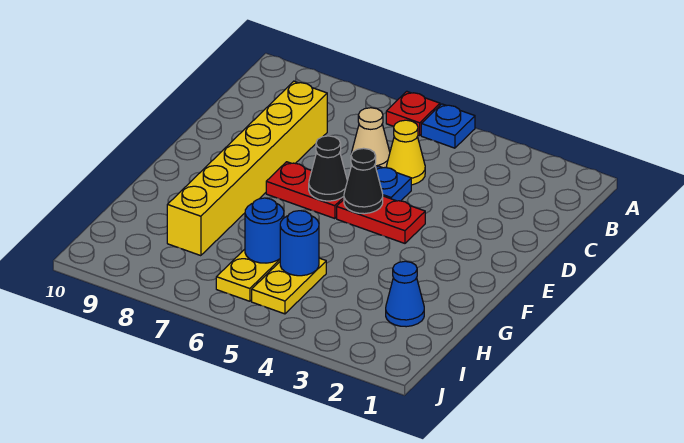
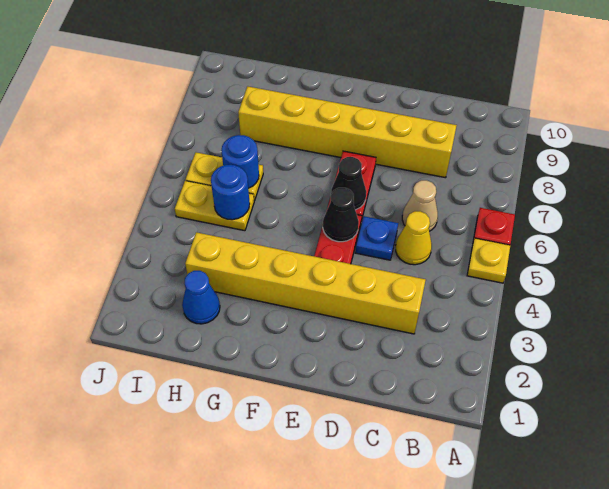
blue 1x1 plate [421,104,475,148] -> yellow 1x1 plate [467,238,510,283]
none -> yellow 1x6 brick [185,232,426,334]

